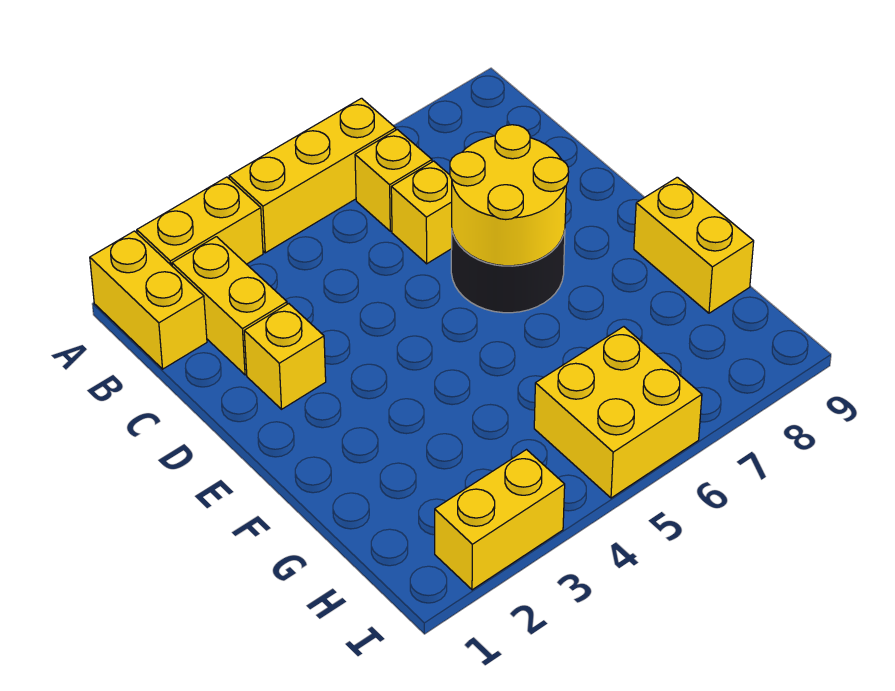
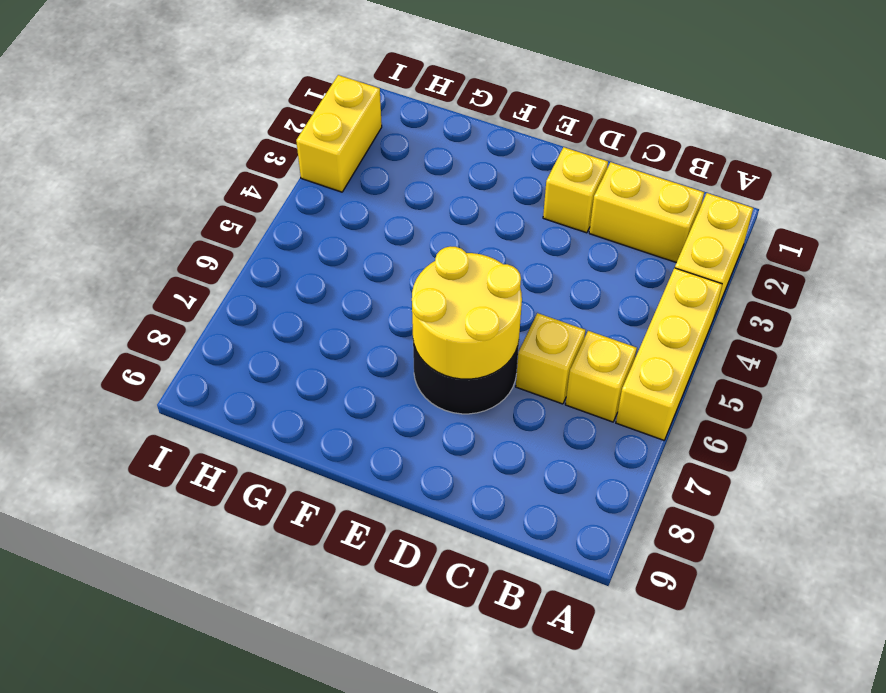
yellow 1x2 brick [90,231,207,369] -> none
yellow 1x2 brick [634,177,754,313] -> none
yellow 2x2 brick [534,327,702,498] -> none

